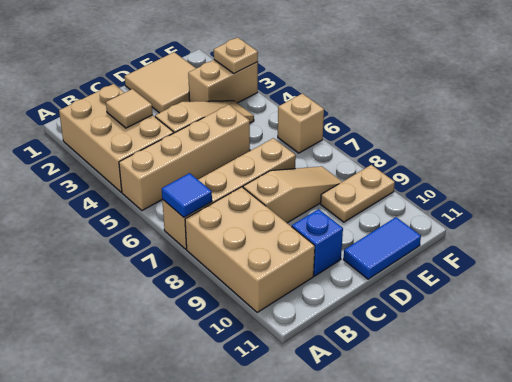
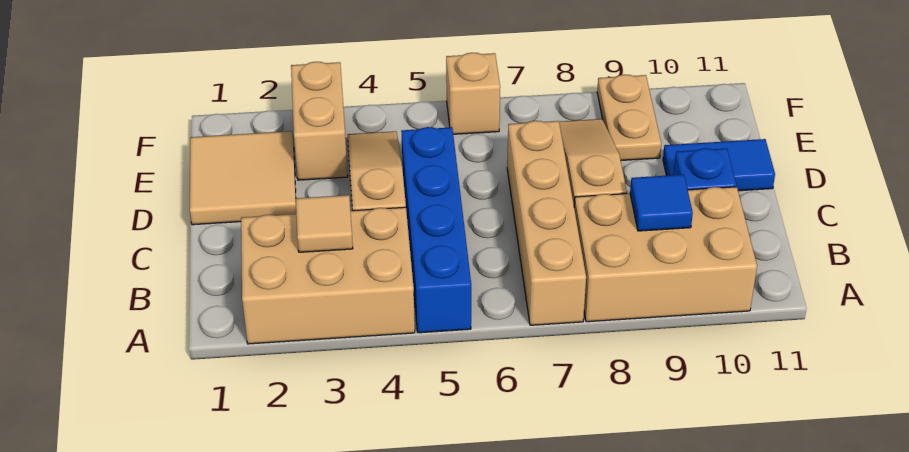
tan 1x4 brick [119,105,250,211] -> blue 1x4 brick [401,127,471,333]
blue 1x1 tile [162,173,212,217] -> blue 1x1 tile moved to [630,175,693,231]
blue 1x2 tile [343,217,421,279] -> blue 1x2 tile turned to [663,139,775,191]
tan 1x1 plate [214,37,258,74] -> none

